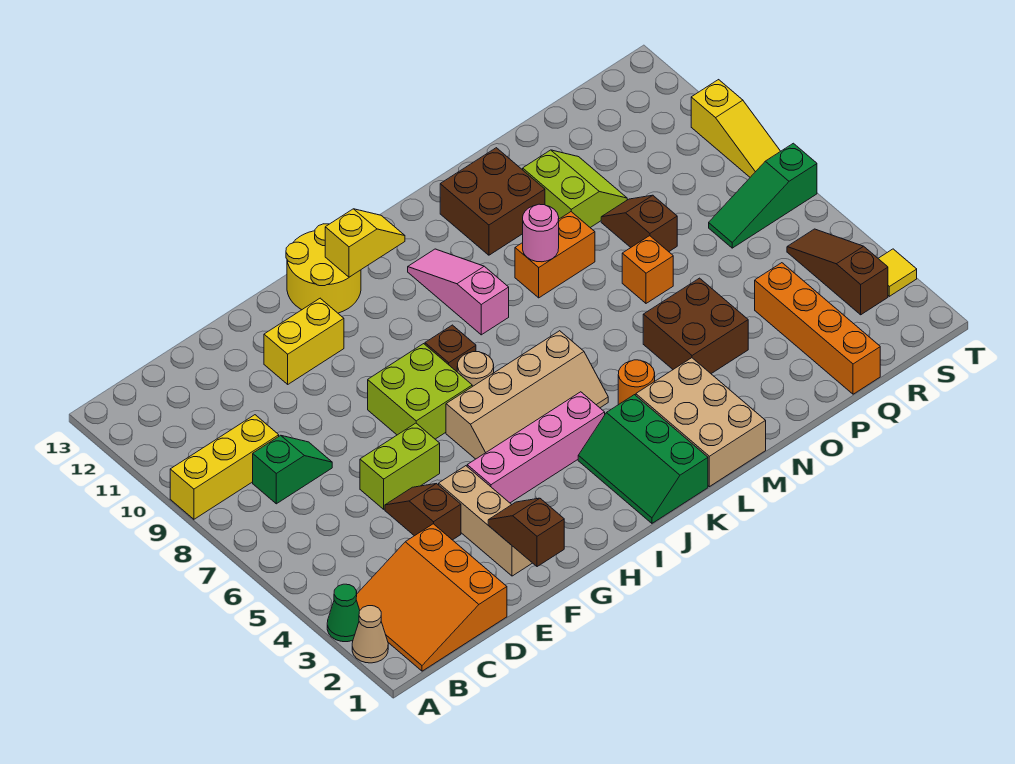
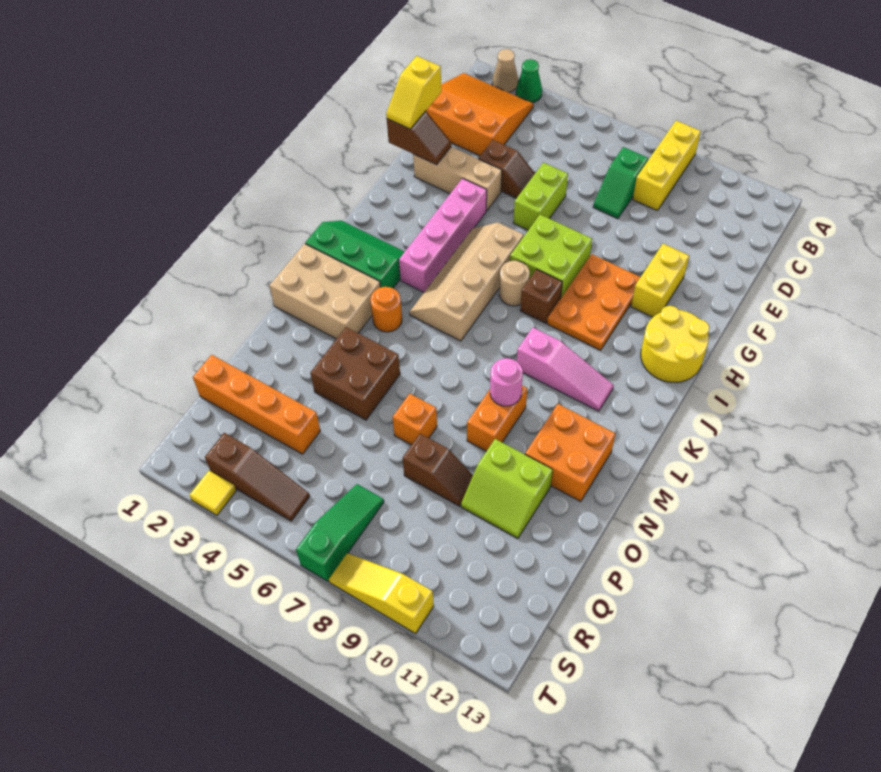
none -> orange 2x3 plate [547,254,640,350]
yellow 1x2 slope [325,209,405,277] -> yellow 1x2 slope moved to [386,56,441,129]
brown 2x2 brick [440,148,545,255] -> orange 2x2 brick [525,404,615,502]

